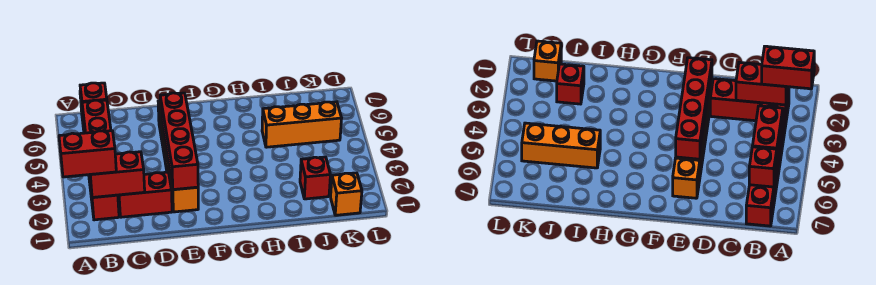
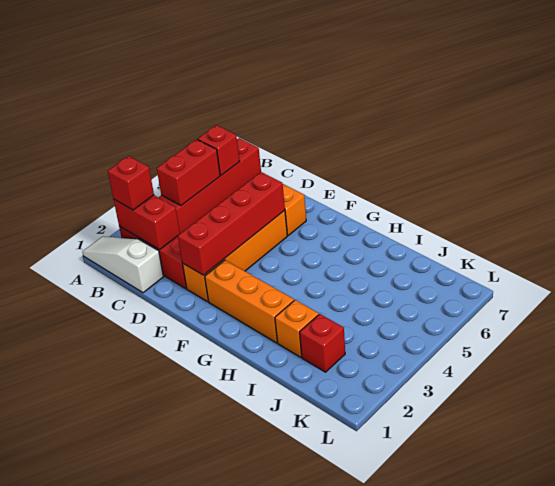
none -> white 1x3 slope [82,236,164,293]
red 1x2 brick [59,131,116,177] -> red 1x1 brick [108,156,154,210]
orange 1x3 brick [262,102,342,147] -> orange 1x3 brick moved to [205,260,294,343]
orange 1x1 brick [331,173,362,215] -> orange 1x1 brick moved to [275,300,319,357]

